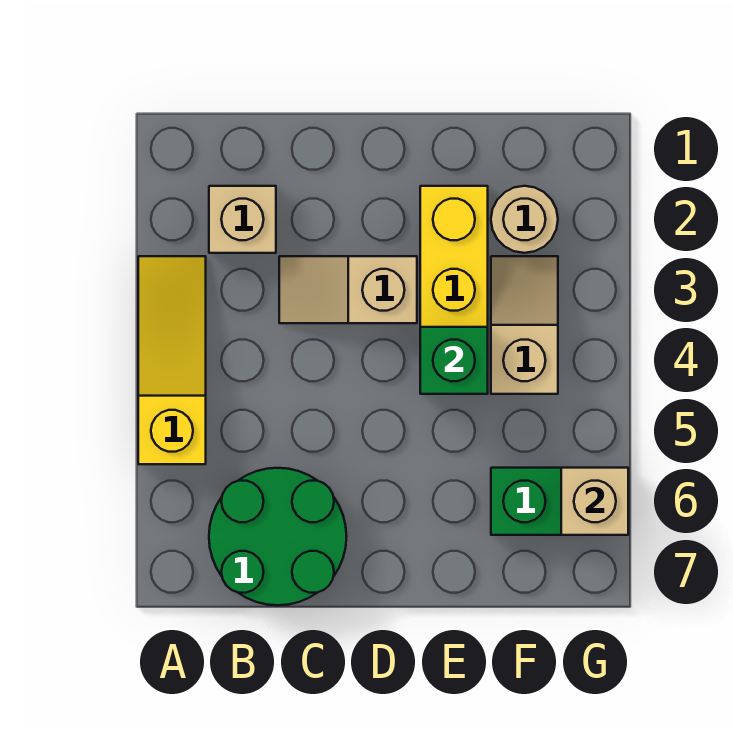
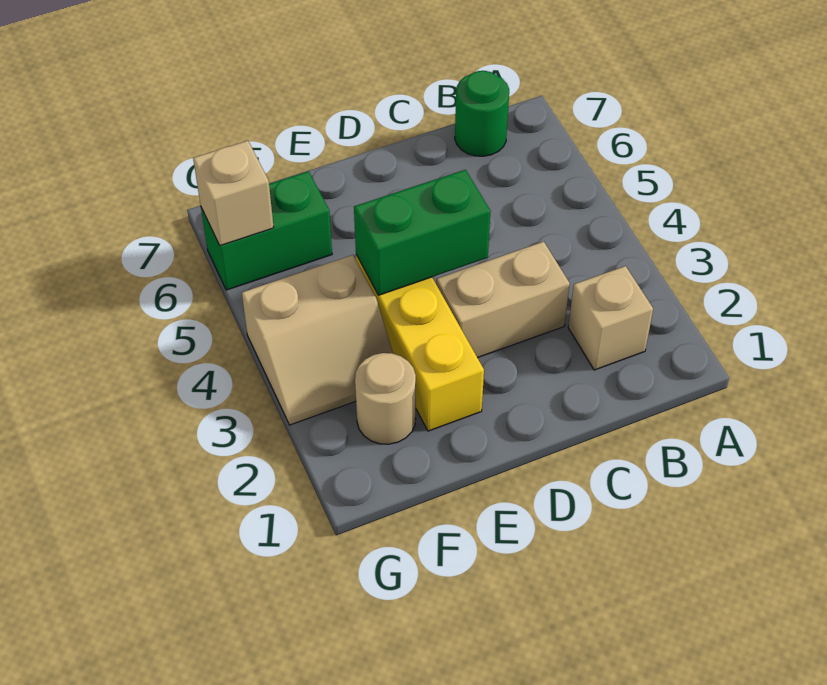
yellow 1x3 slope [138,256,206,464] -> none
green 2x2 round brick [209,468,347,605] -> green 1x1 round brick [455,71,509,156]
tan 1x2 slope [279,256,417,323] -> tan 1x2 brick [436,242,570,358]
green 1x1 brick [420,327,488,394] -> green 1x2 brick [354,170,491,295]
tan 1x2 slope [491,256,558,394] -> tan 2x2 slope [242,255,393,425]

